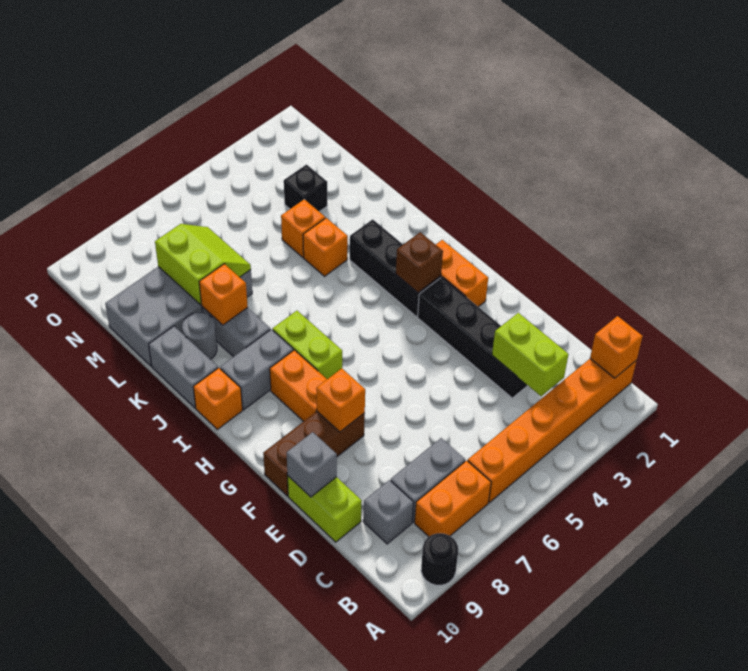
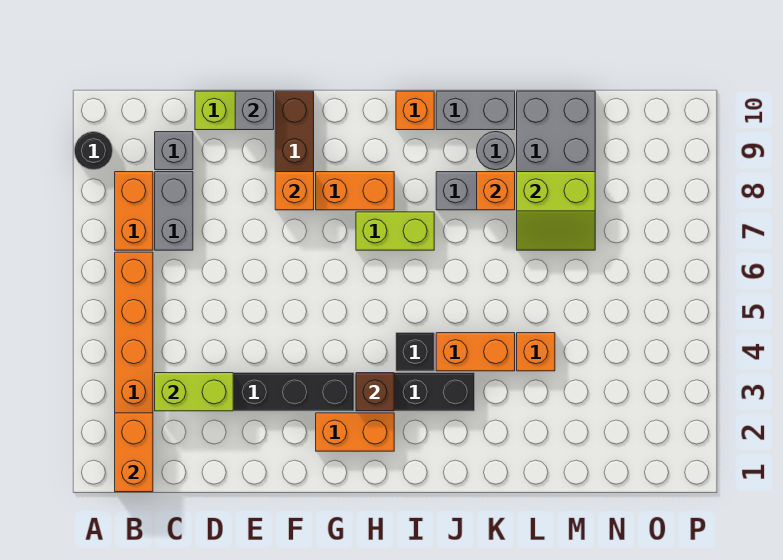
orange 1x1 brick [590,316,643,378] -> orange 1x2 brick [115,413,153,492]
grey 1x2 brick [220,329,293,410] -> none
orange 1x1 brick [303,218,348,276] -> orange 1x2 brick [436,333,515,371]
black 1x1 brick [284,165,327,212] -> black 1x1 brick moved to [396,333,434,371]

